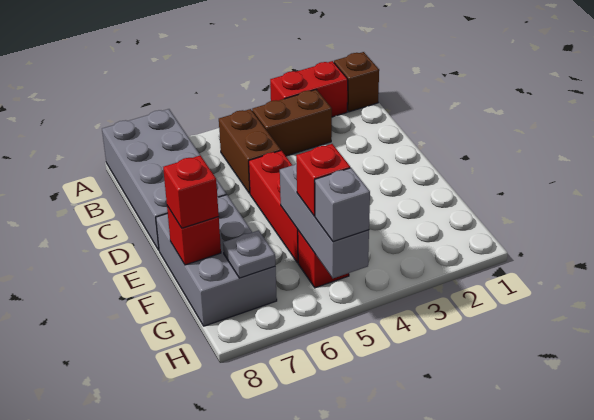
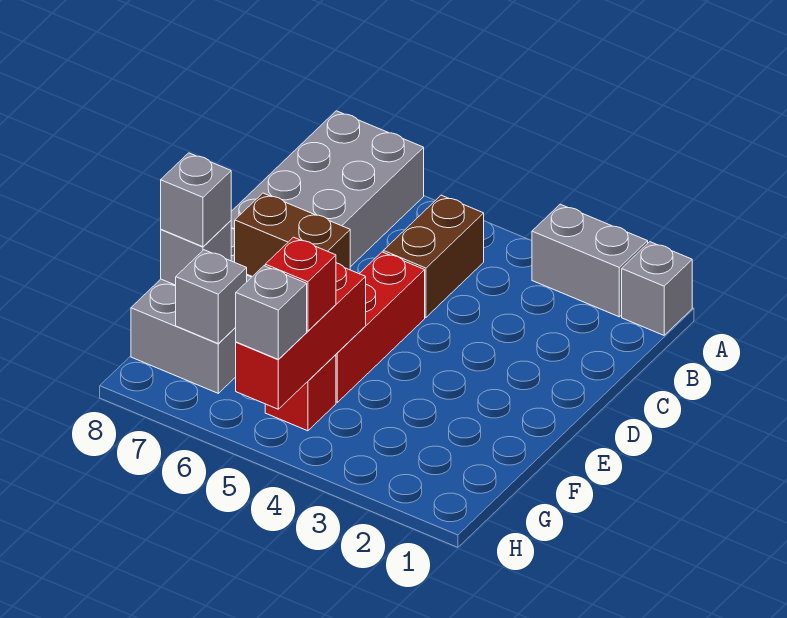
brown 1x1 brick [334,52,379,112] -> grey 1x1 brick [622,242,692,335]
red 1x2 brick [270,61,348,117] -> grey 1x2 brick [532,204,648,317]
brown 1x2 brick [252,90,332,156] -> brown 1x2 brick moved to [235,193,350,276]
grey 1x3 brick [280,163,369,278] -> red 1x3 brick [236,263,366,409]
red 1x1 brick [167,206,221,265] -> grey 1x1 brick [161,221,231,285]
red 1x1 brick [163,155,219,228] -> grey 1x1 brick [161,153,231,247]
grey 1x1 plate [223,230,275,278] -> grey 1x1 brick [176,250,247,343]

